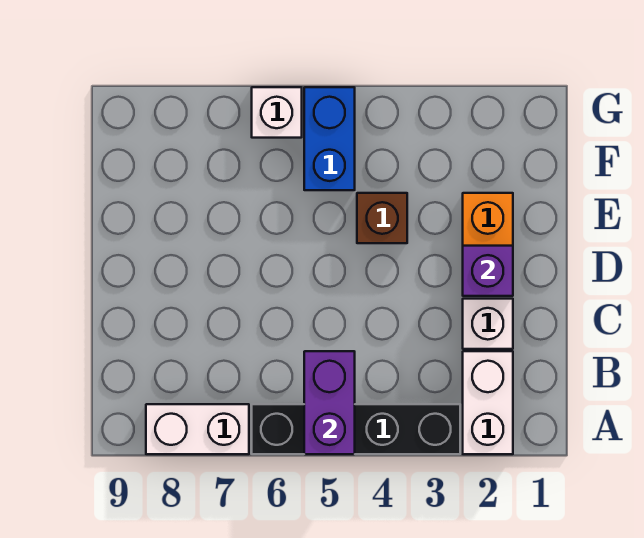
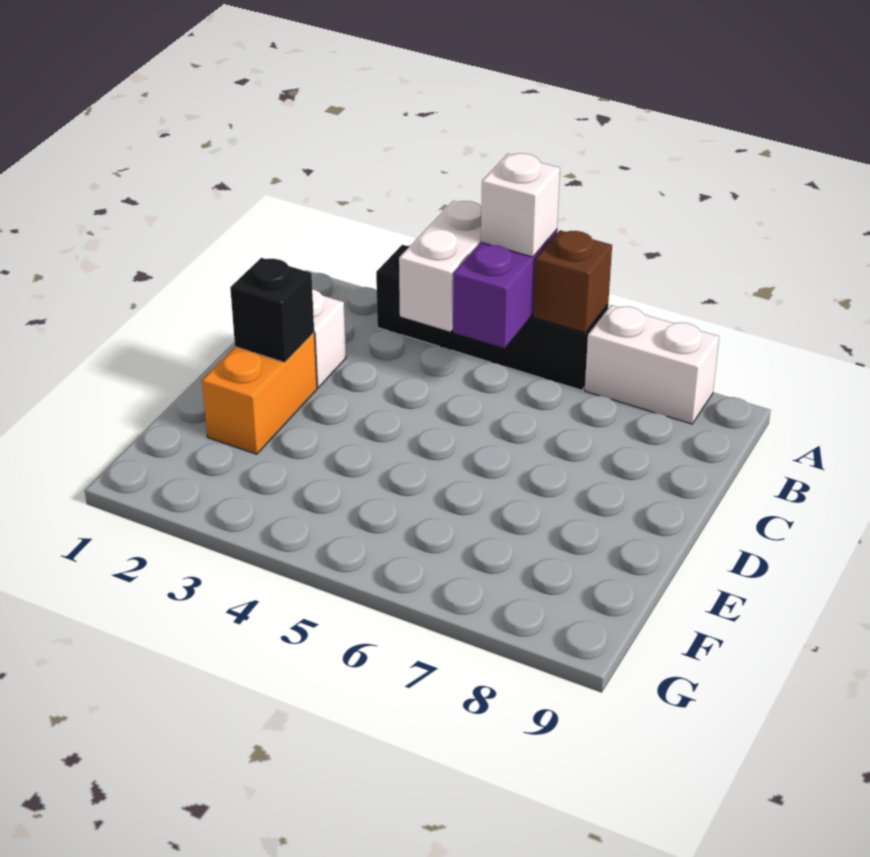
white 1x2 brick [463,351,513,454] -> white 1x2 brick moved to [399,201,481,332]
purple 1x1 brick [463,246,513,296] -> black 1x1 brick [230,258,314,363]
brown 1x1 brick [357,193,407,243] -> brown 1x1 brick moved to [533,230,612,333]
blue 1x2 brick [304,87,355,190] -> none
white 1x1 brick [252,87,302,138] -> white 1x1 brick moved to [481,153,560,257]

